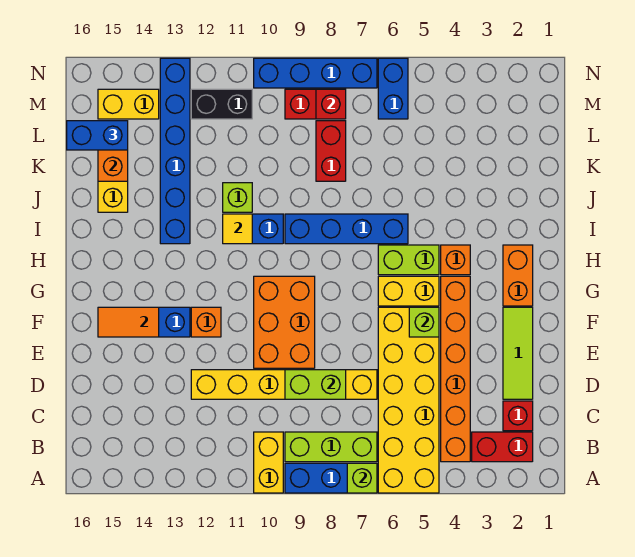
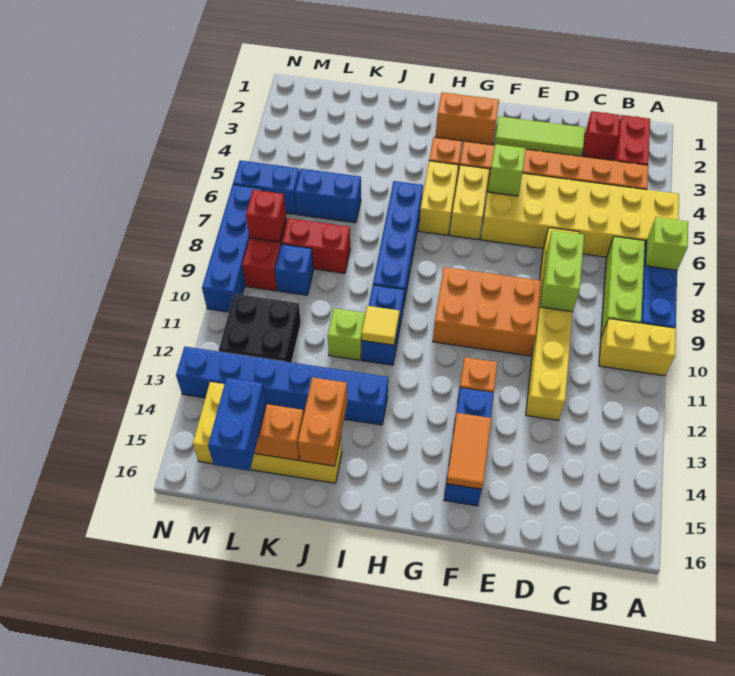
lime 1x2 brick [378,245,439,275] -> yellow 1x2 brick [419,161,458,235]
none -> orange 1x2 brick [298,377,347,466]
none -> blue 1x2 brick [295,169,361,223]
none -> blue 1x1 brick [275,244,313,295]
black 1x2 brick [191,89,252,119] -> black 2x2 brick [219,294,301,362]

